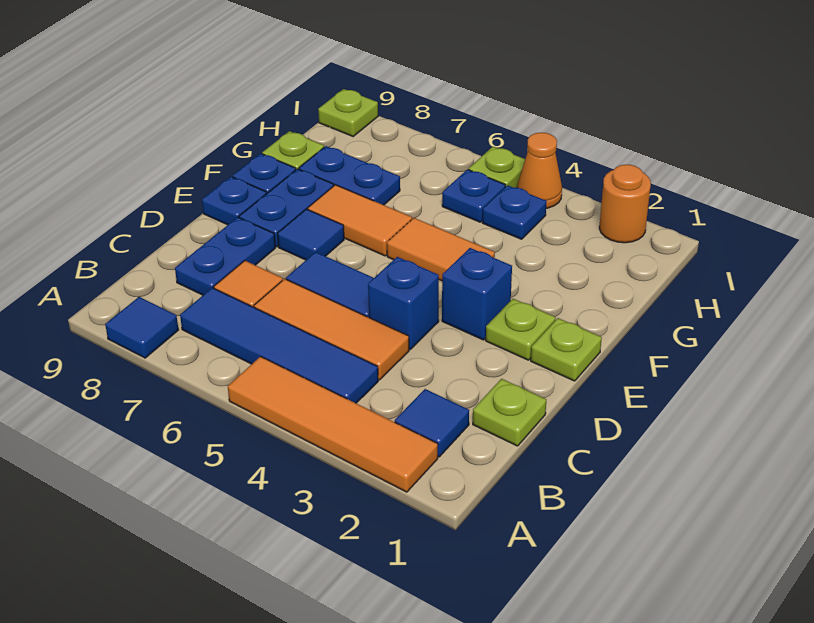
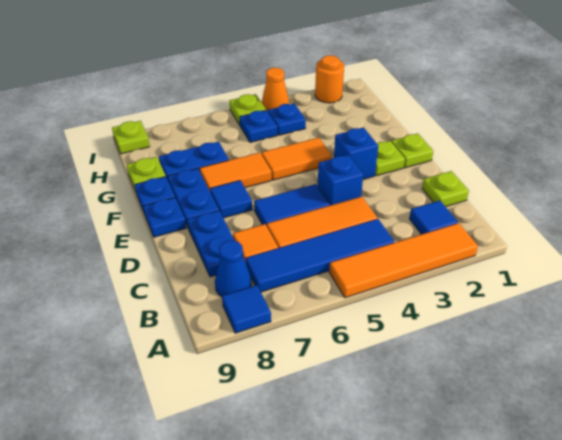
none -> blue 1x1 cone [215,240,252,297]

